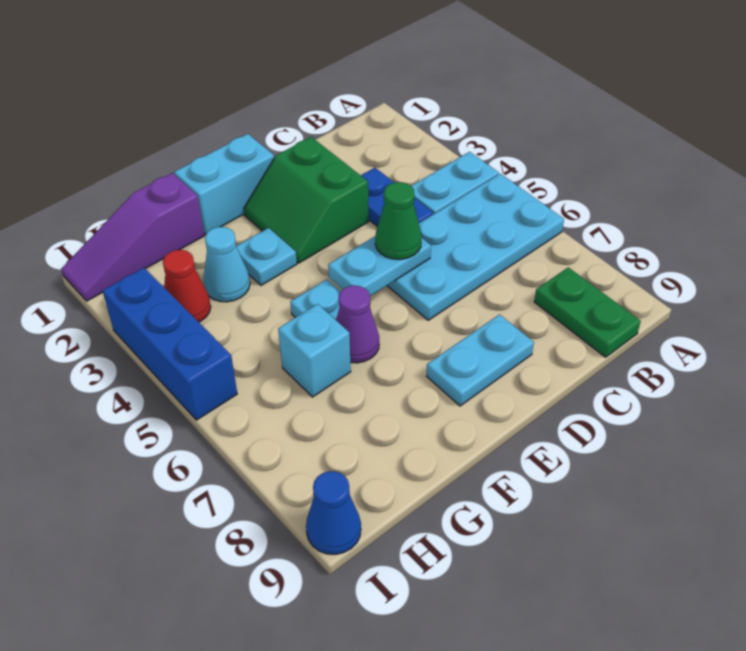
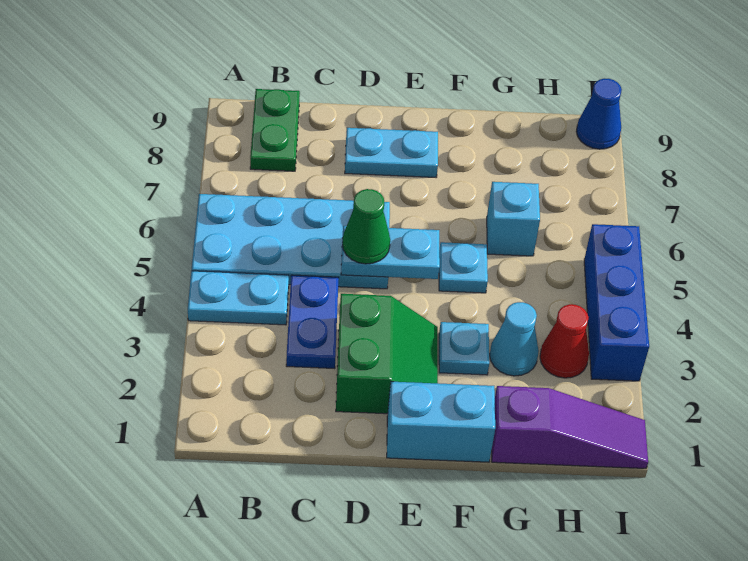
purple 1x1 cone [336,286,379,363] -> none

